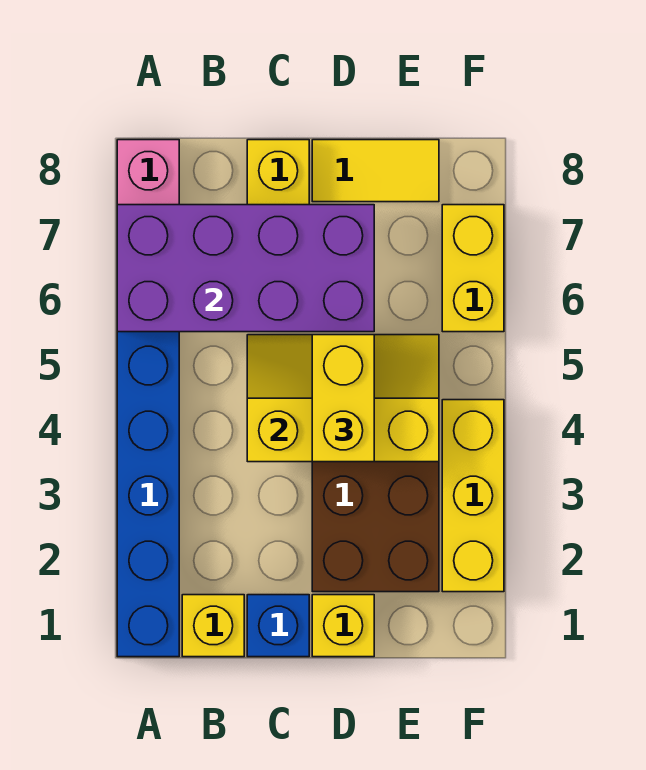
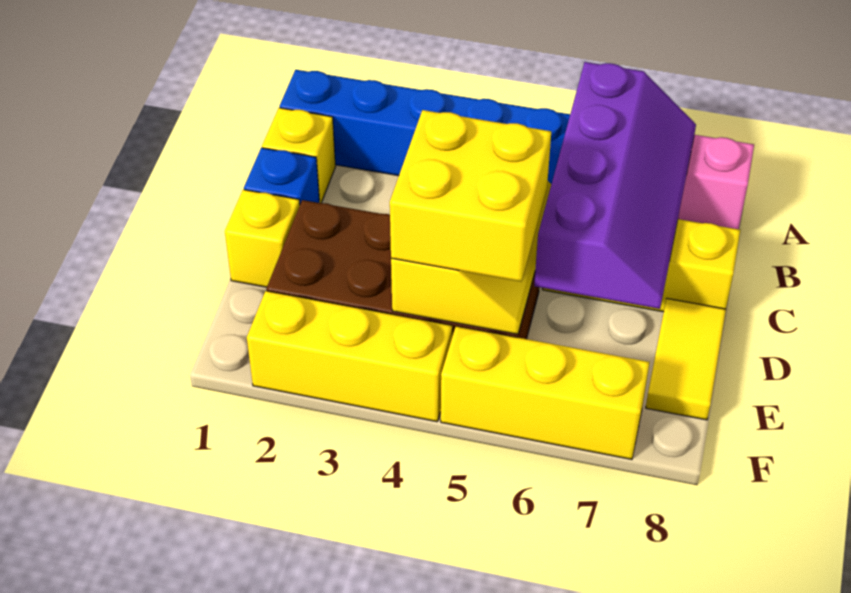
purple 2x4 brick [117,205,374,332] -> purple 2x4 slope [534,62,696,309]
yellow 1x2 brick [312,335,374,462] -> yellow 2x2 brick [390,110,551,282]
yellow 1x2 brick [442,205,504,332] -> yellow 1x3 brick [441,326,650,459]

